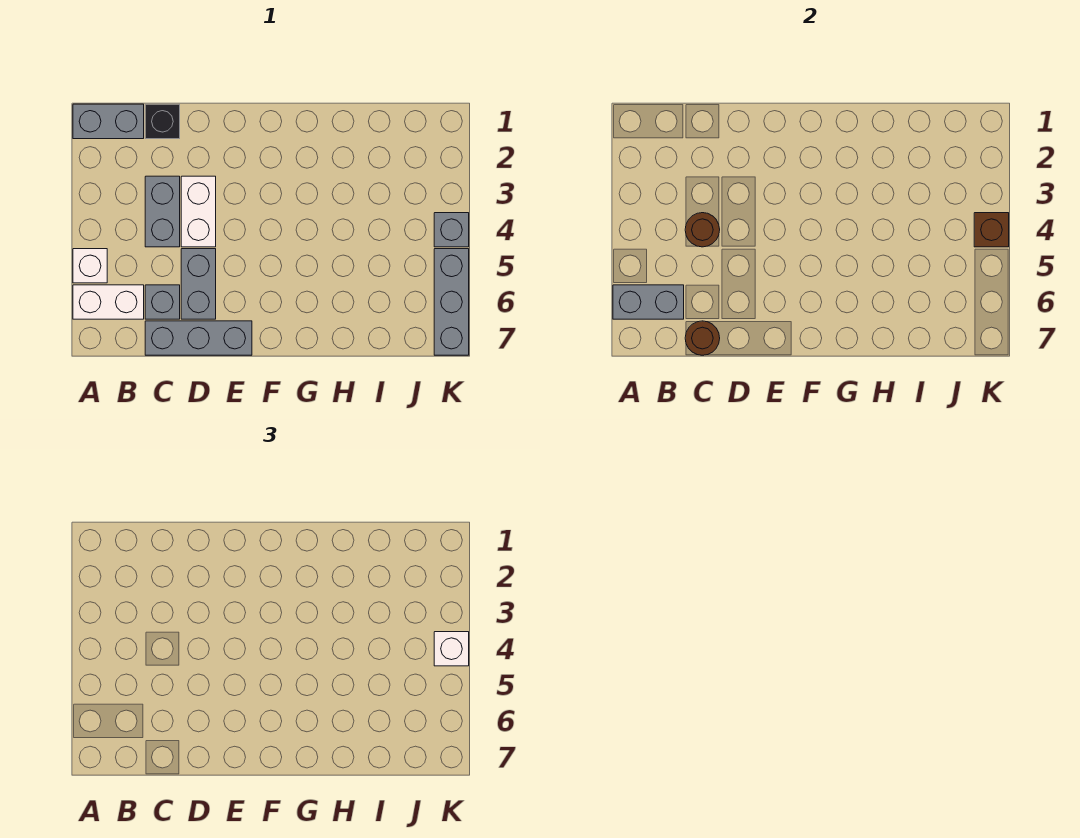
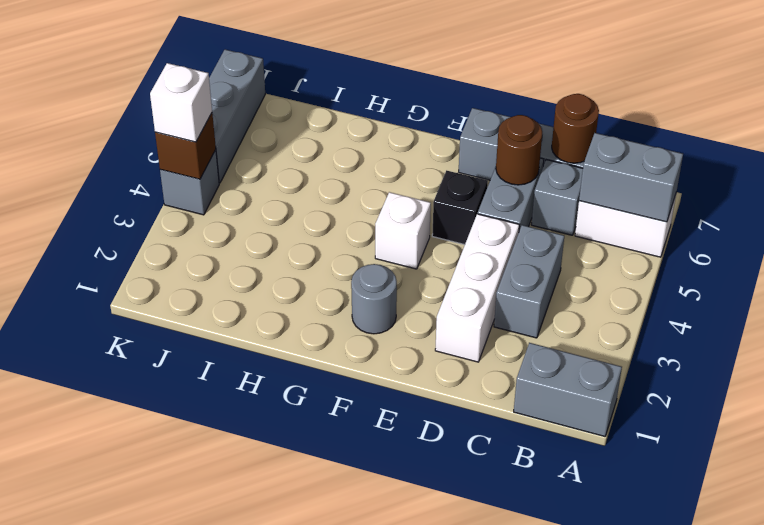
white 1x1 brick [73,249,107,283] -> white 1x1 brick moved to [375,192,431,269]
black 1x1 brick [145,104,180,139] -> black 1x1 brick moved to [432,170,488,245]
brown 1x1 round brick [685,213,720,247] -> brown 1x1 round brick moved to [496,115,542,185]
white 1x2 brick [181,176,216,247] -> white 1x3 brick [435,214,519,362]
none -> grey 1x1 round brick [351,264,397,334]

